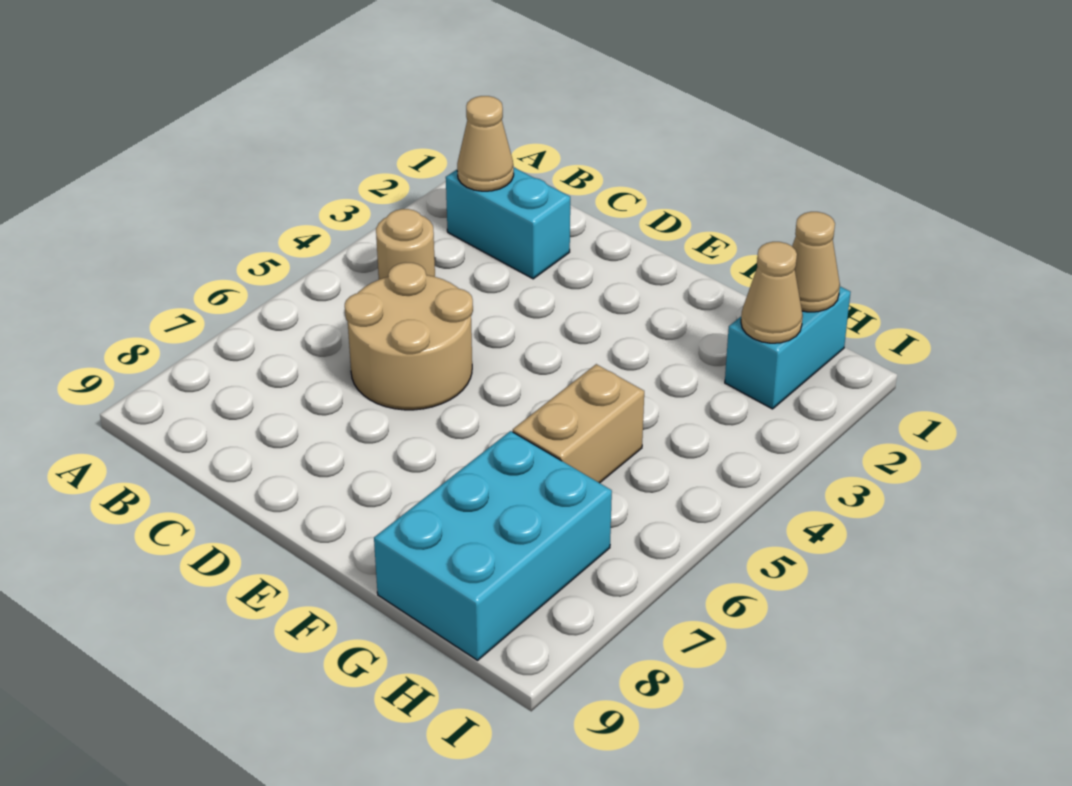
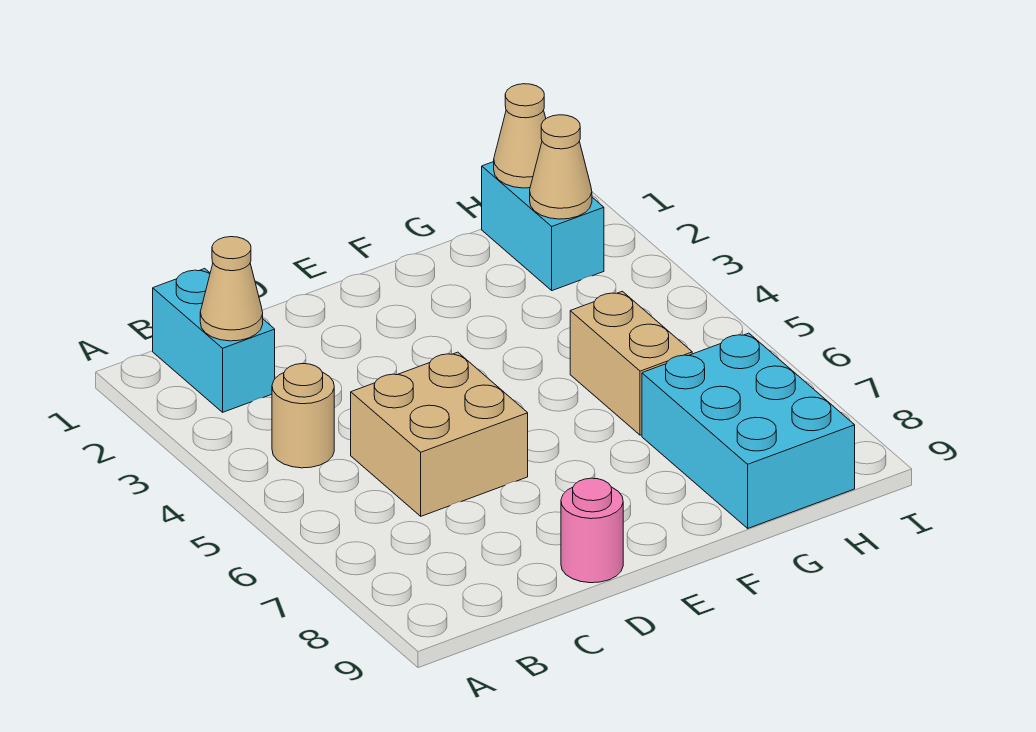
cyan 1x2 brick [446,167,570,279] -> cyan 1x2 brick turned to [153,269,275,412]
tan 2x2 round brick [345,263,473,410] -> tan 2x2 brick [351,352,528,516]
none -> pink 1x1 round brick [561,478,623,583]

